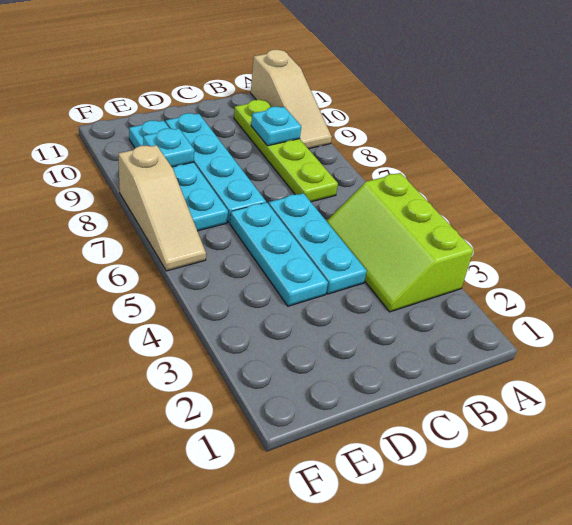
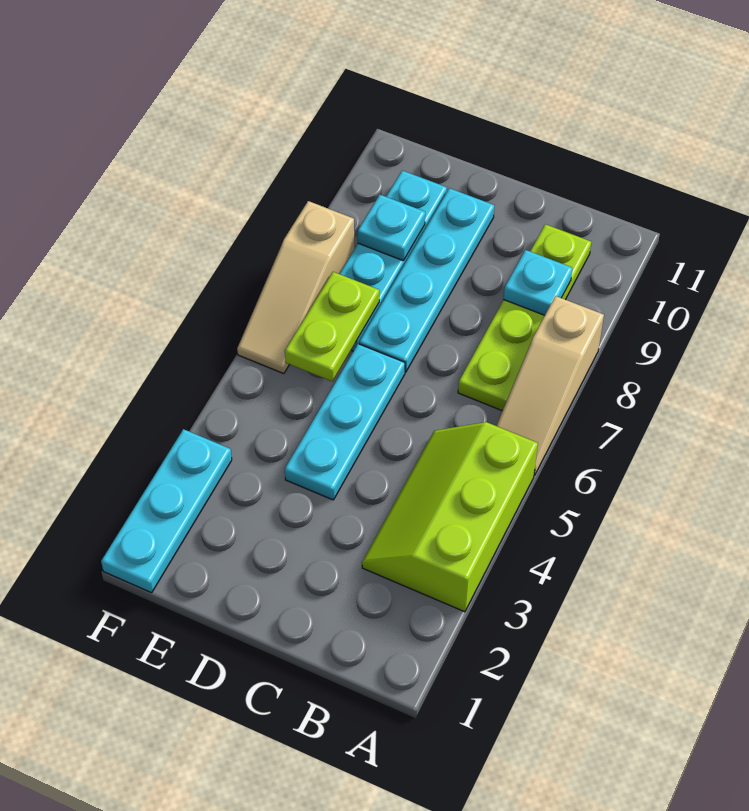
tan 1x3 slope [251,50,332,149] -> tan 1x3 slope moved to [496,296,604,475]
cyan 1x3 plate [269,193,367,294] -> cyan 1x3 plate moved to [101,429,232,593]
none -> lime 1x2 plate [285,272,379,381]

